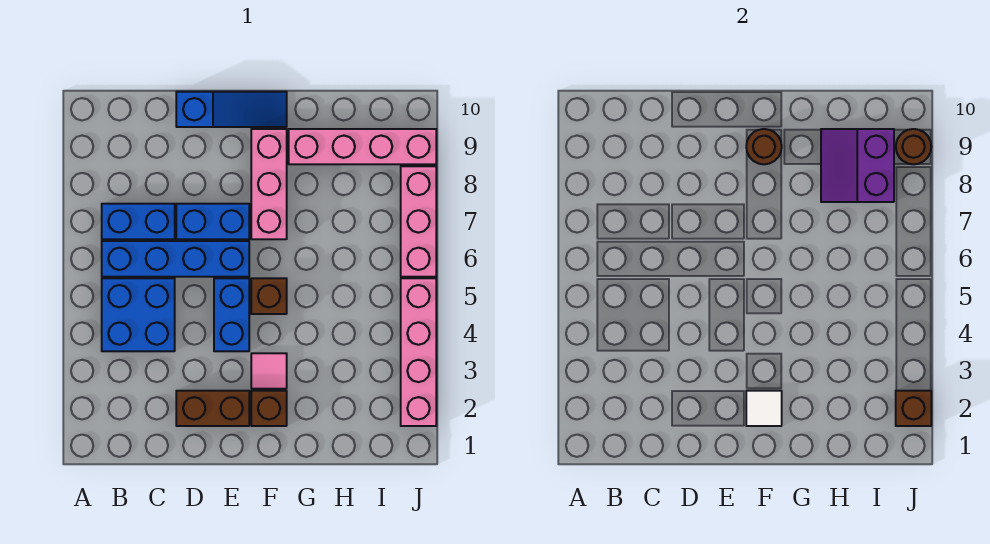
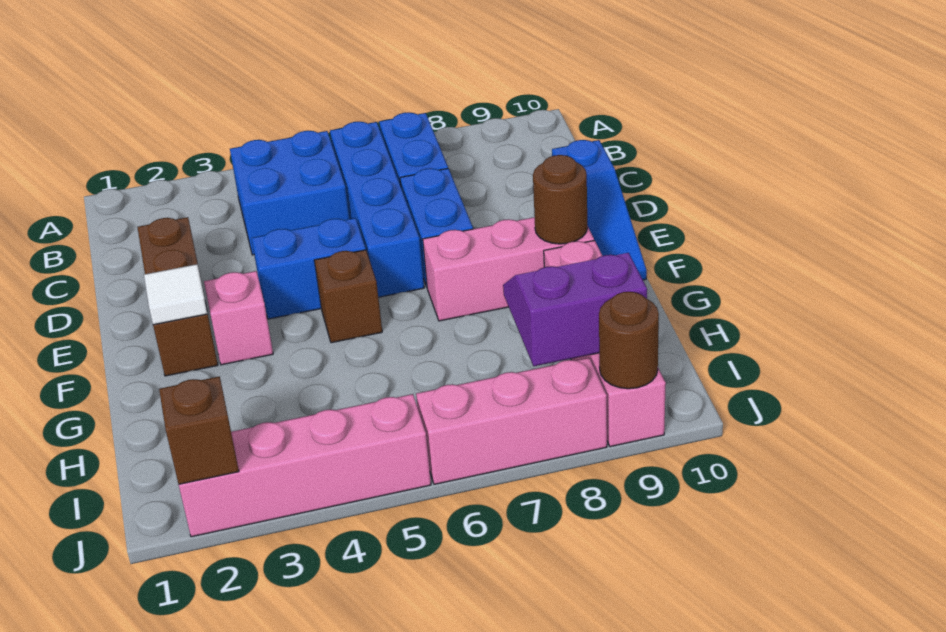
pink 1x1 tile [251,353,287,389] -> pink 1x1 brick [204,271,273,365]

